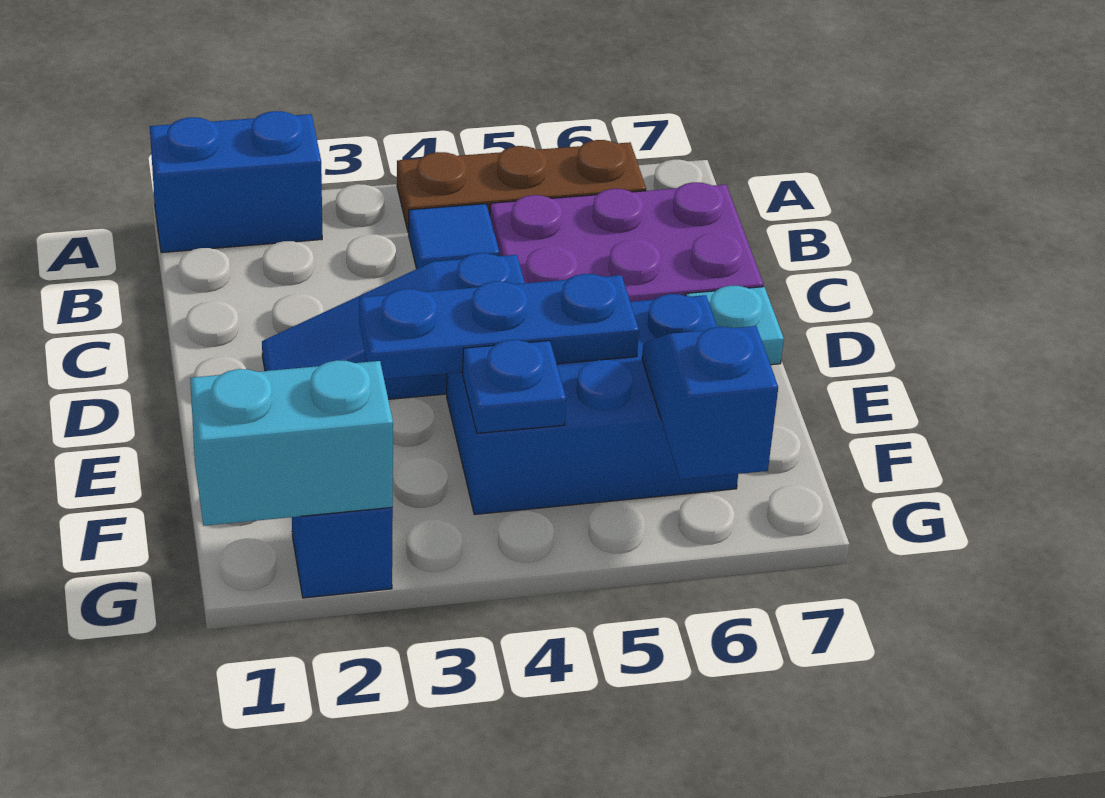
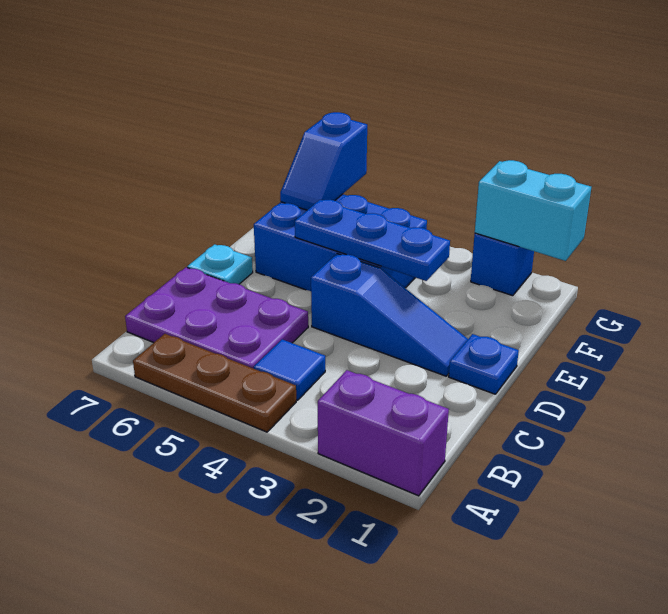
blue 1x2 brick [150,111,322,253] -> purple 1x2 brick [318,370,449,496]
blue 1x1 plate [463,340,566,433] -> blue 1x1 plate moved to [449,334,519,394]

